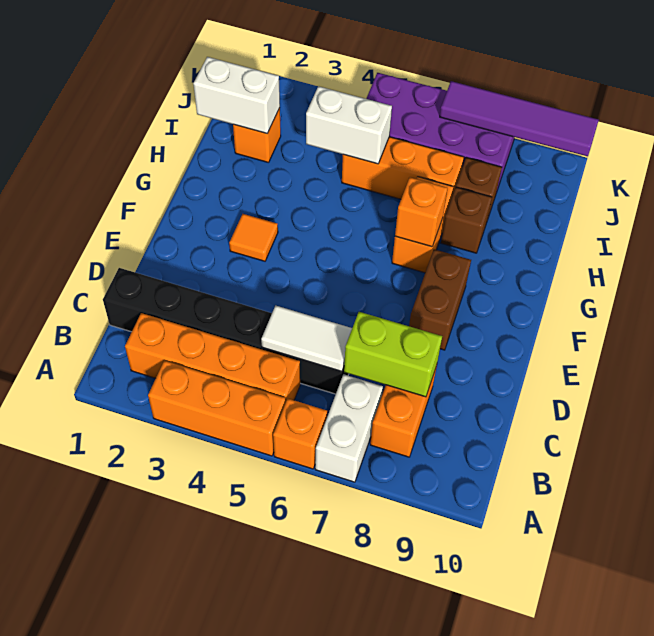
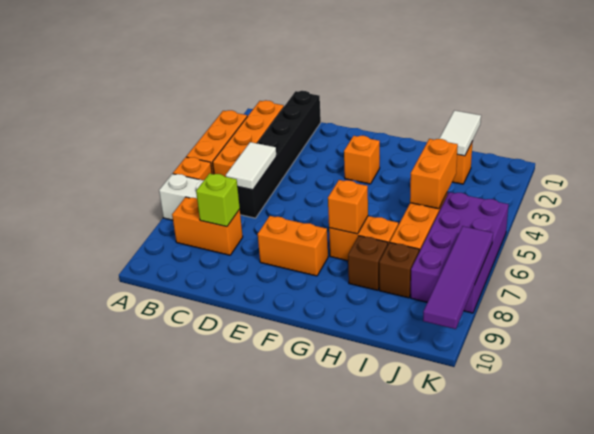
lime 1x2 brick [344,312,442,397] -> lime 1x1 brick [196,173,240,227]
brown 1x2 brick [409,249,471,350] -> orange 1x2 brick [258,216,328,276]
orange 1x1 tile [229,214,278,261] -> orange 1x1 brick [344,136,380,184]
white 1x2 brick [193,57,280,133] -> white 1x2 tile [439,111,481,156]
white 1x2 brick [306,86,392,164] -> orange 1x2 brick [410,139,458,209]

